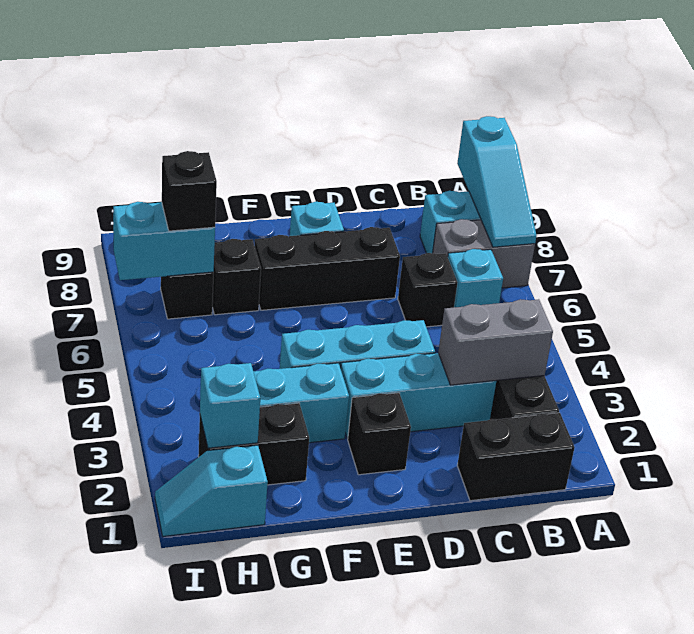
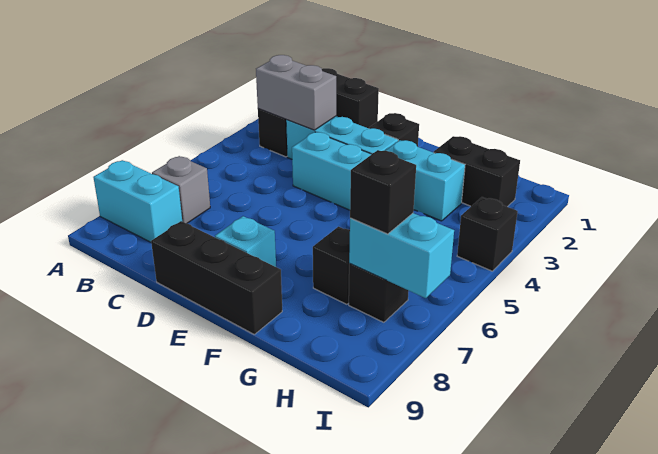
grey 1x2 brick [433,219,535,288] -> grey 1x1 brick [152,156,210,224]
cyan 1x3 slope [457,116,536,247] -> none
cyan 1x1 brick [448,249,503,307] -> none
black 1x1 brick [398,253,458,327] -> black 1x1 brick moved to [457,197,518,271]
black 1x3 brick [255,227,400,310] -> black 1x3 brick moved to [151,221,282,334]
cyan 1x2 slope [155,445,268,536] -> none
cyan 1x1 brick [200,363,260,448] -> none

